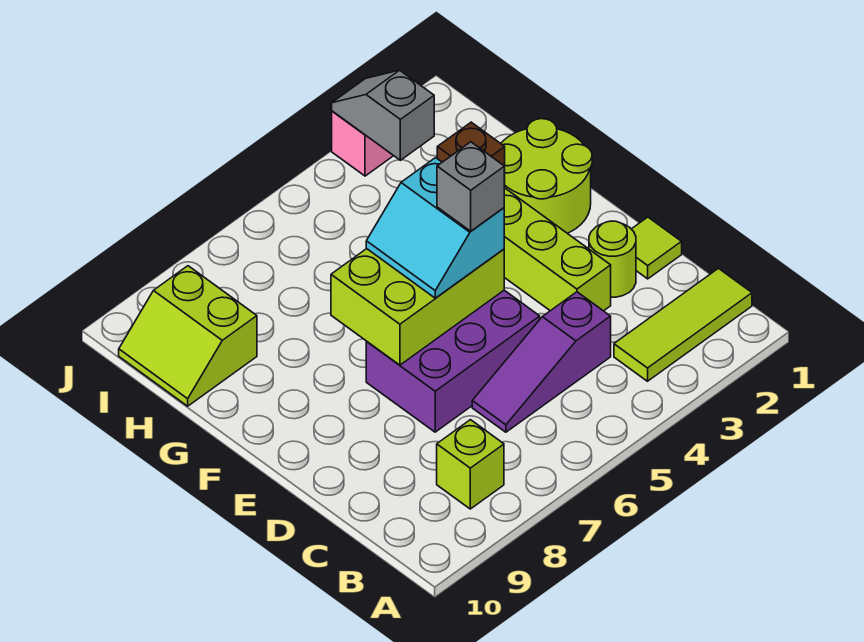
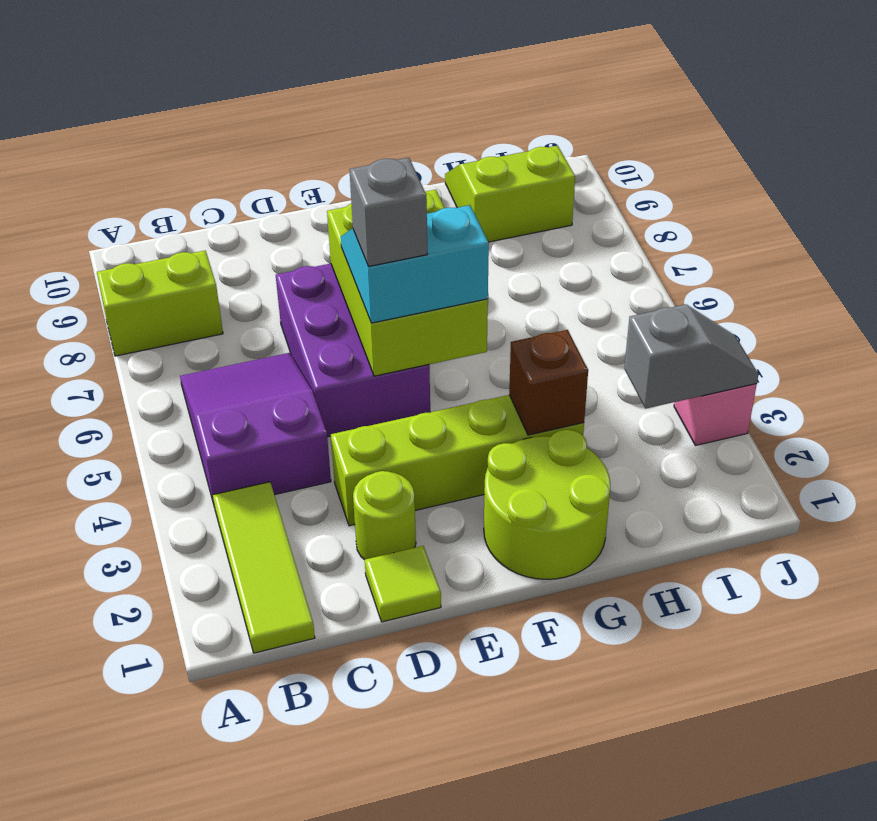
lime 1x1 brick [437,420,504,509] -> lime 1x2 brick [97,250,223,356]
purple 1x3 slope [472,292,611,432] -> purple 2x3 slope [180,353,331,504]

